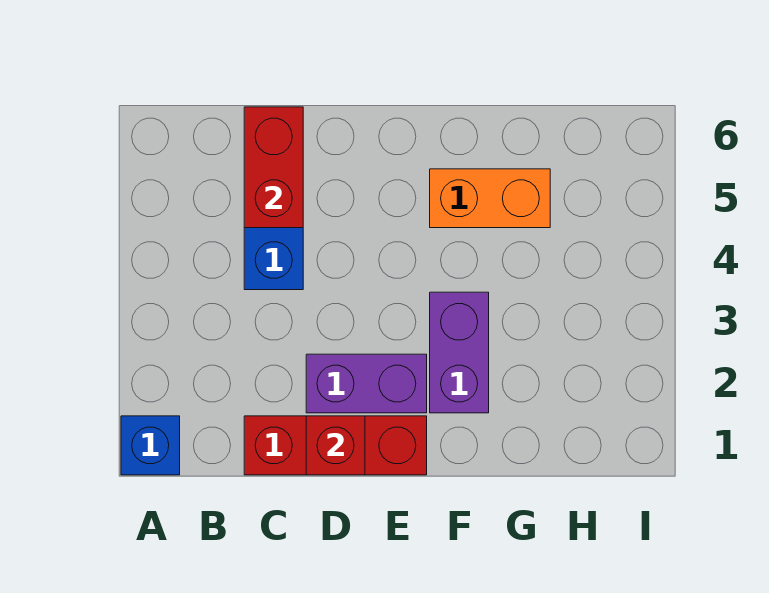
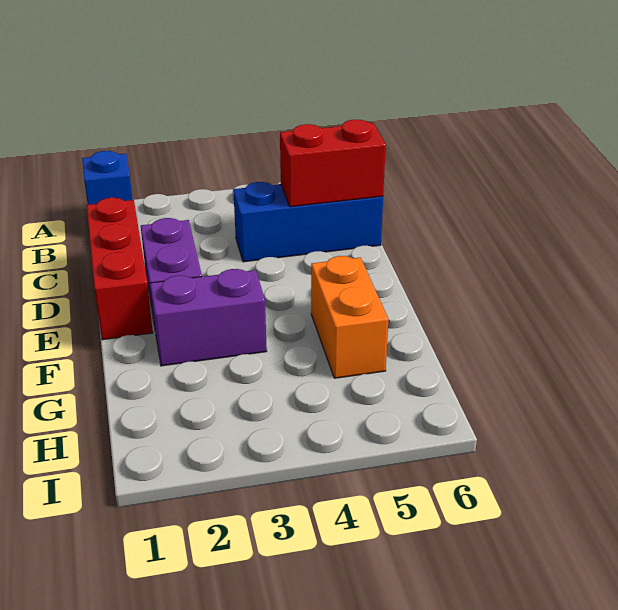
red 1x1 brick [306,416,365,475] -> none

